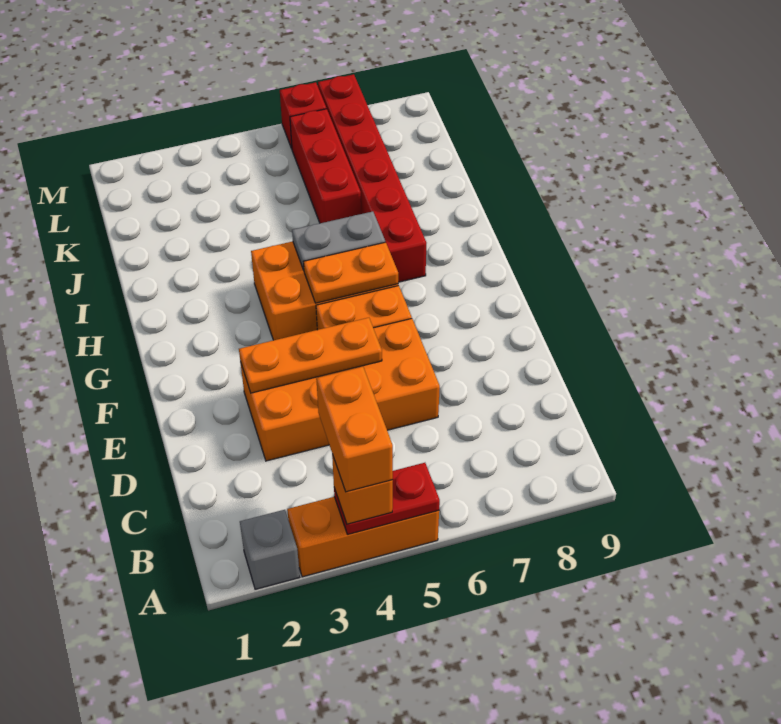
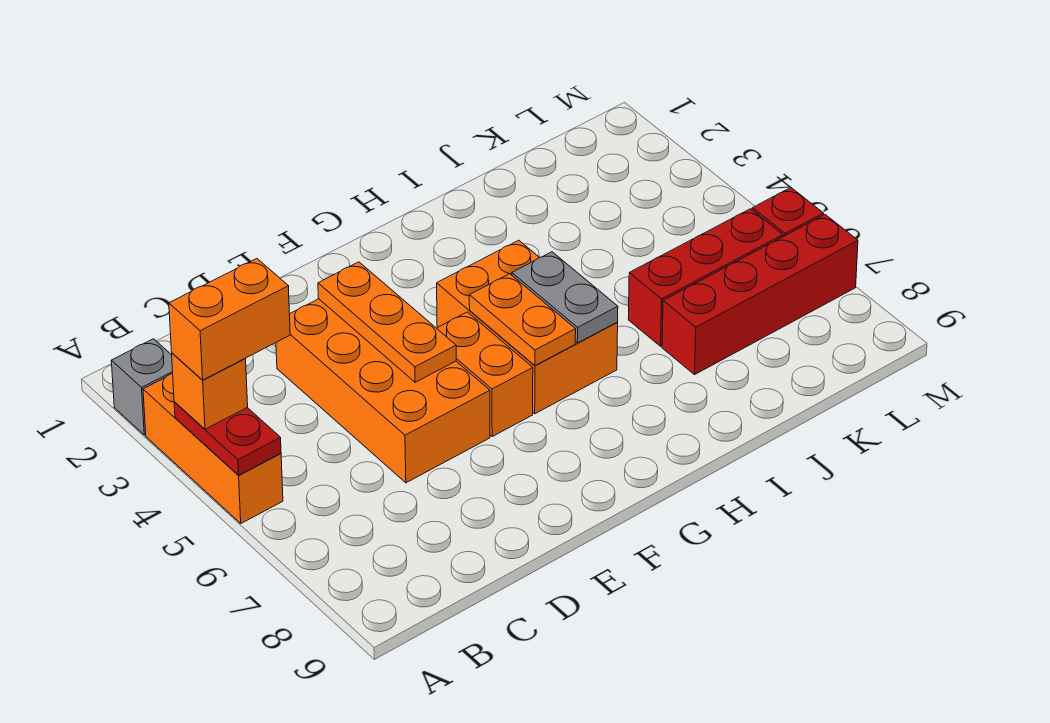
red 1x6 brick [318,74,426,282] -> red 1x4 brick [662,215,858,375]

